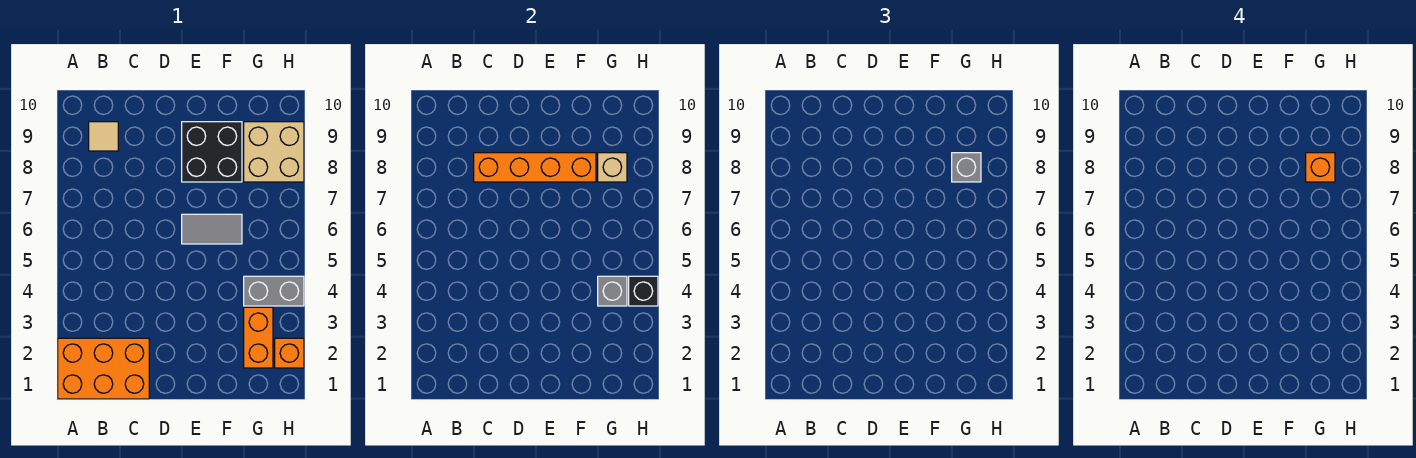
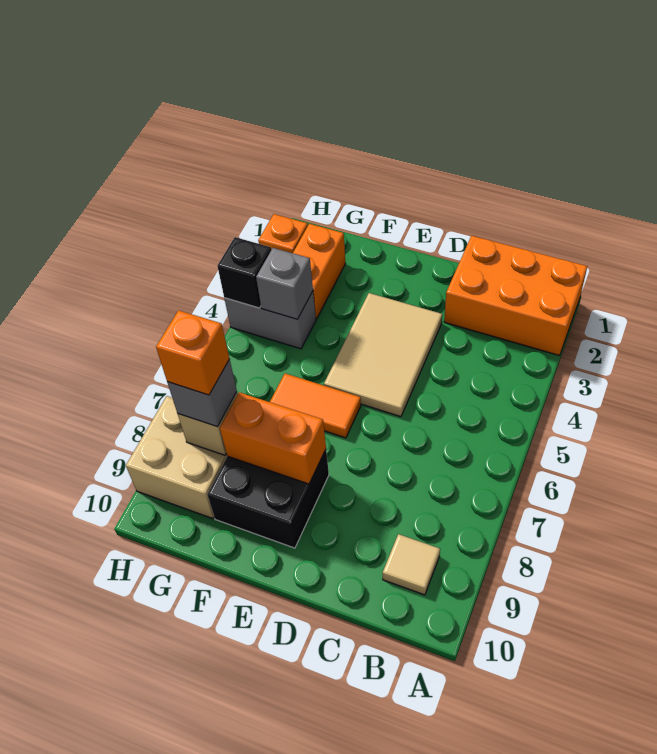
orange 1x4 brick [474,153,596,182] -> orange 1x2 brick [220,392,326,484]
none -> tan 2x3 tile [324,293,442,417]
grey 1x2 tile [182,214,242,244] -> orange 1x2 tile [270,373,361,438]

